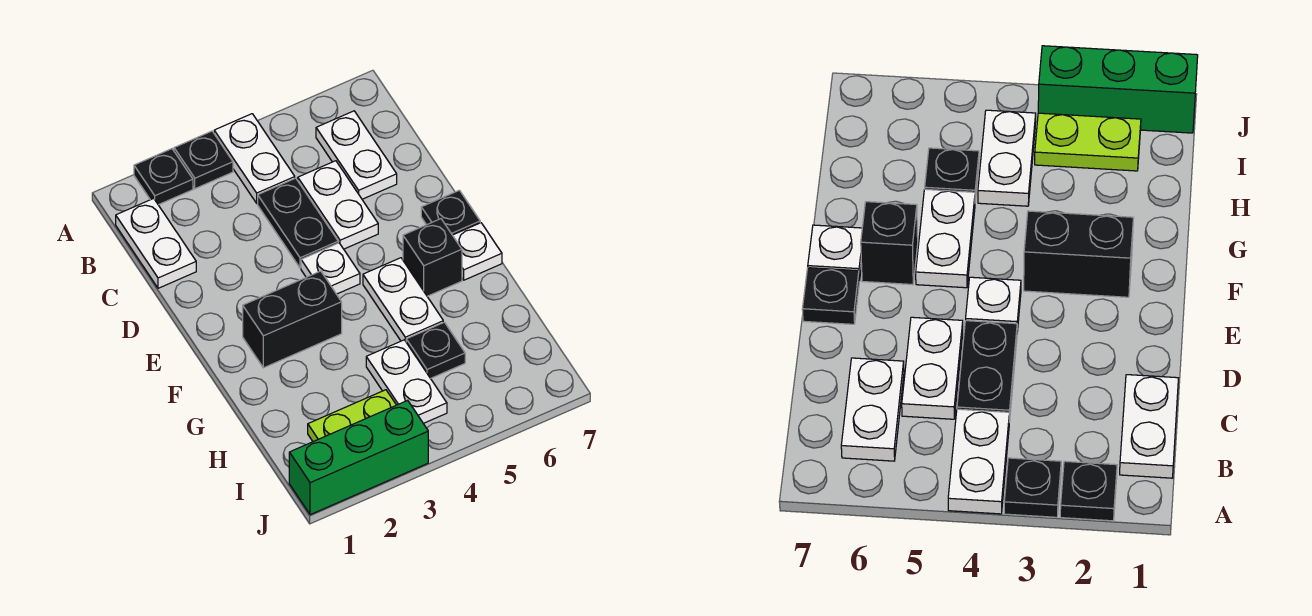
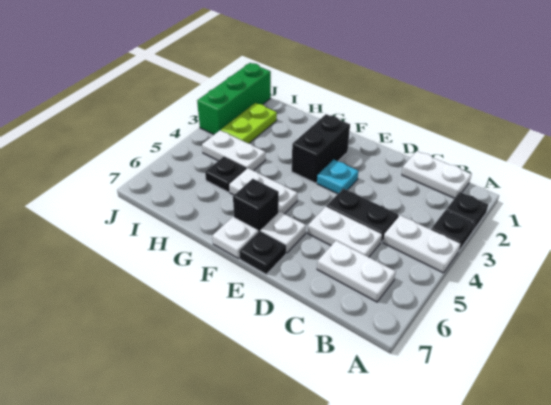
none -> cyan 1x1 plate [317,159,358,194]
white 1x1 plate [301,243,360,294] -> white 1x1 plate moved to [261,212,306,253]

